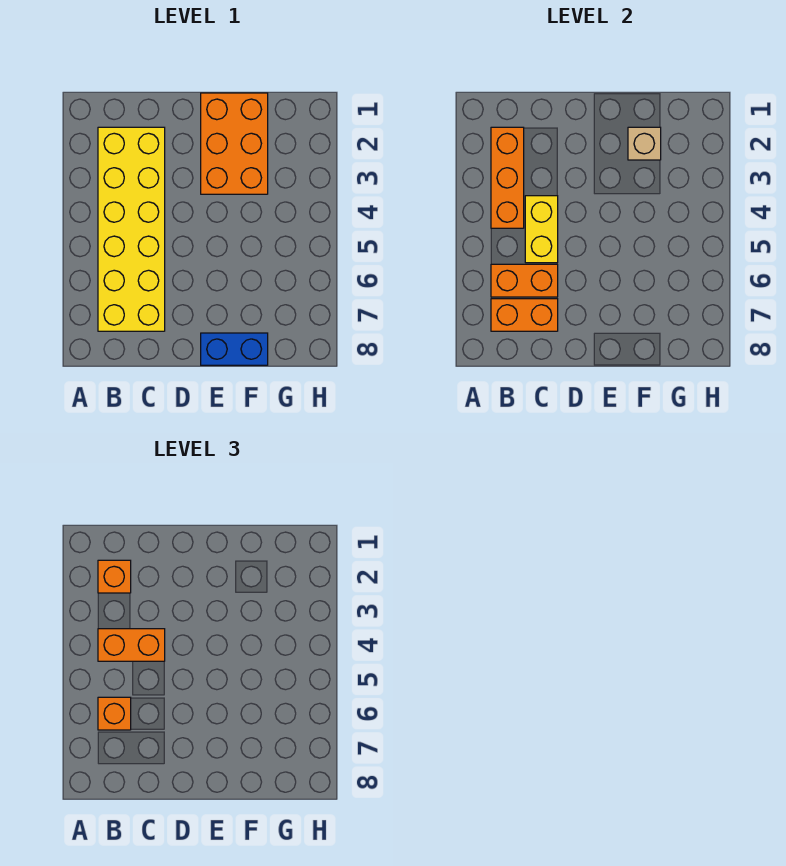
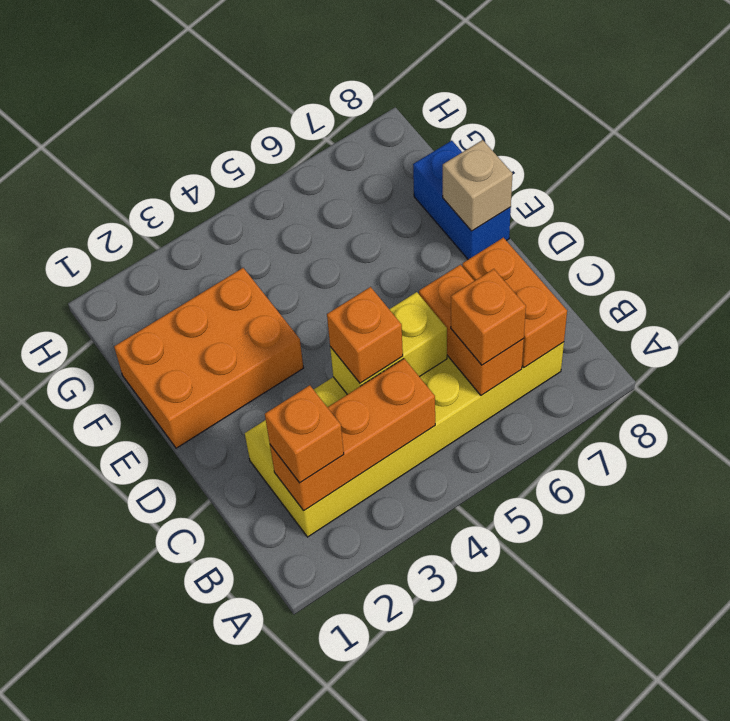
orange 1x2 brick [98,629,165,661] -> orange 1x1 brick [327,287,403,383]
tan 1x1 brick [628,127,661,160] -> tan 1x1 brick moved to [443,140,512,231]

